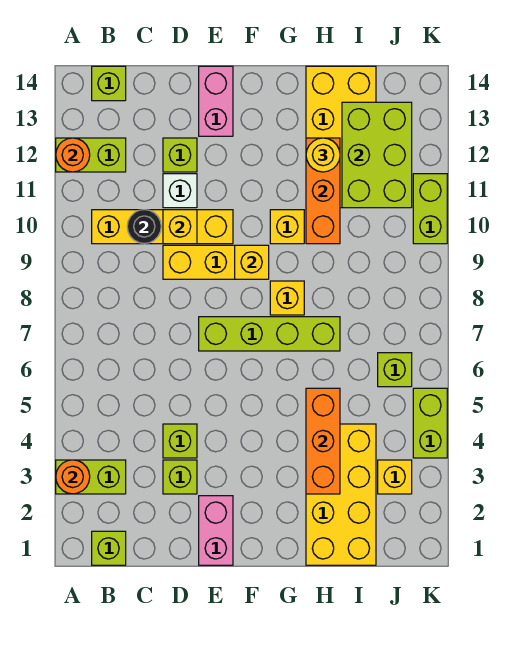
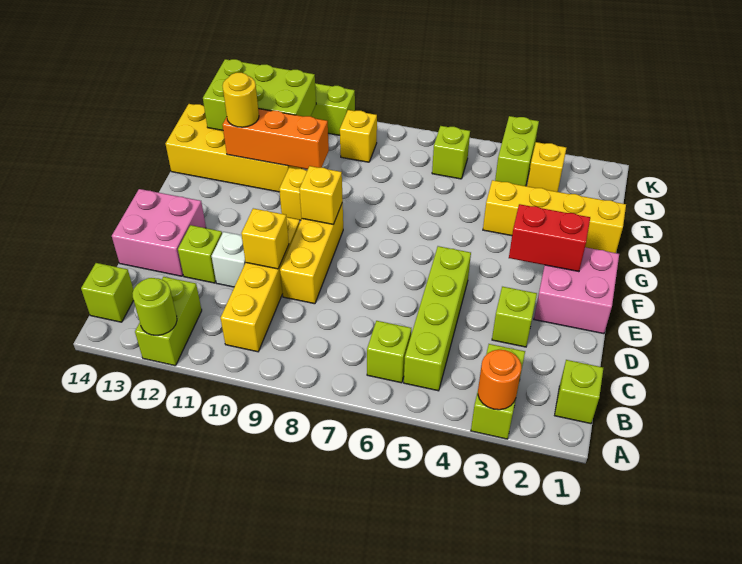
orange 1x1 round brick [56,138,90,172] -> lime 1x1 round brick [132,278,177,335]
black 1x1 round brick [127,210,161,244] -> none
lime 1x1 brick [163,424,197,458] -> lime 1x1 brick moved to [367,321,411,383]
pink 1x2 brick [199,496,233,565] -> pink 2x2 brick [534,247,619,334]
lime 1x4 brick [199,317,340,351] -> lime 1x4 brick moved to [404,246,471,391]
pink 1x2 brick [199,66,233,136] -> pink 2x2 brick [112,189,206,276]
none -> red 1x2 brick [509,204,590,272]
yellow 1x1 brick [270,281,304,315] -> yellow 1x1 brick moved to [340,110,377,162]
yellow 2x4 brick [306,424,376,565] -> yellow 1x4 brick [483,180,626,253]
orange 1x3 brick [306,388,340,494] -> none
lime 1x2 brick [413,388,447,458] -> lime 1x2 brick turned to [495,116,539,186]

